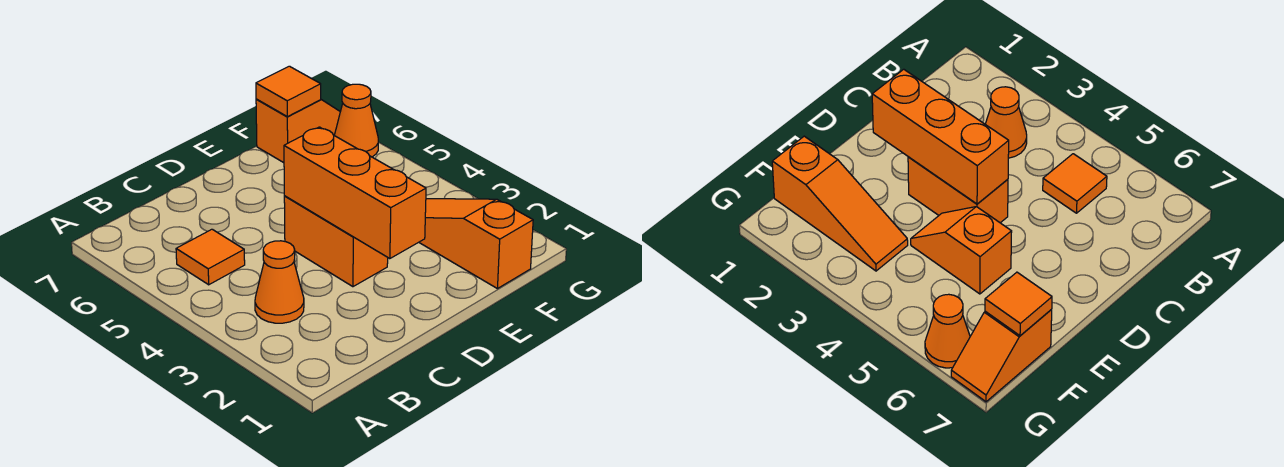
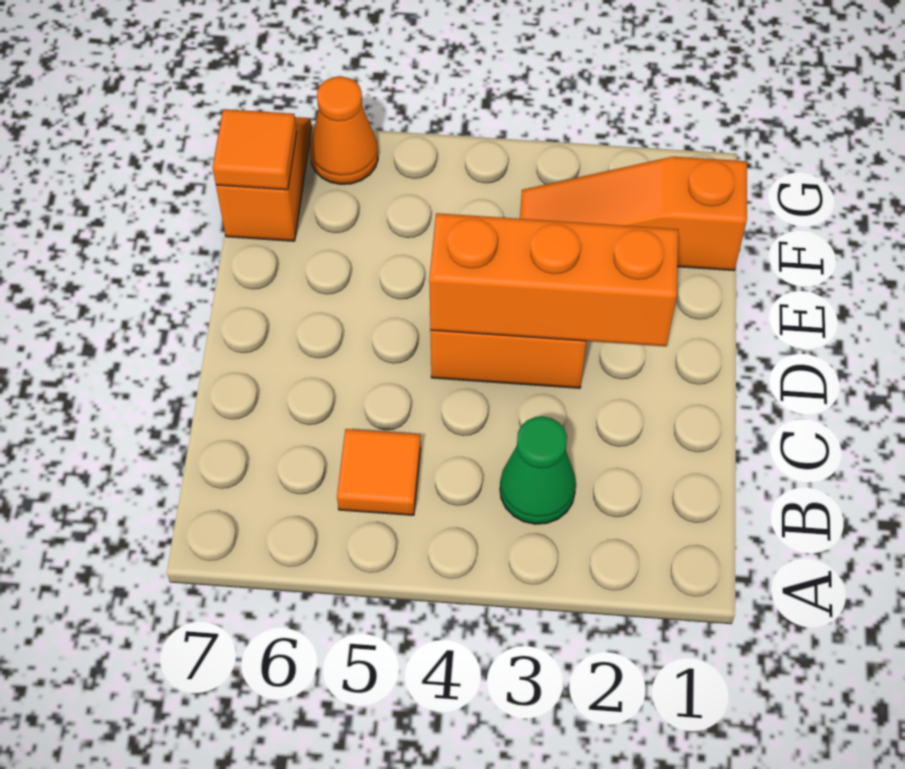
orange 1x1 cone [255,241,304,323] -> green 1x1 cone [500,416,576,524]
orange 1x2 slope [911,207,1012,294] -> none

